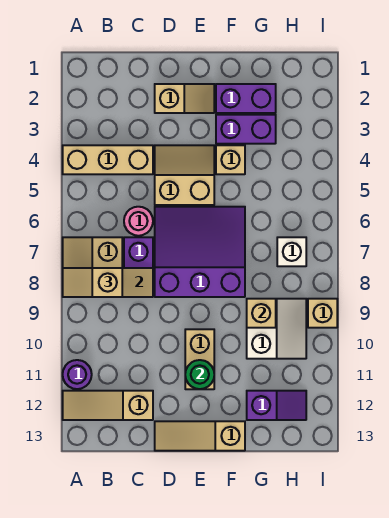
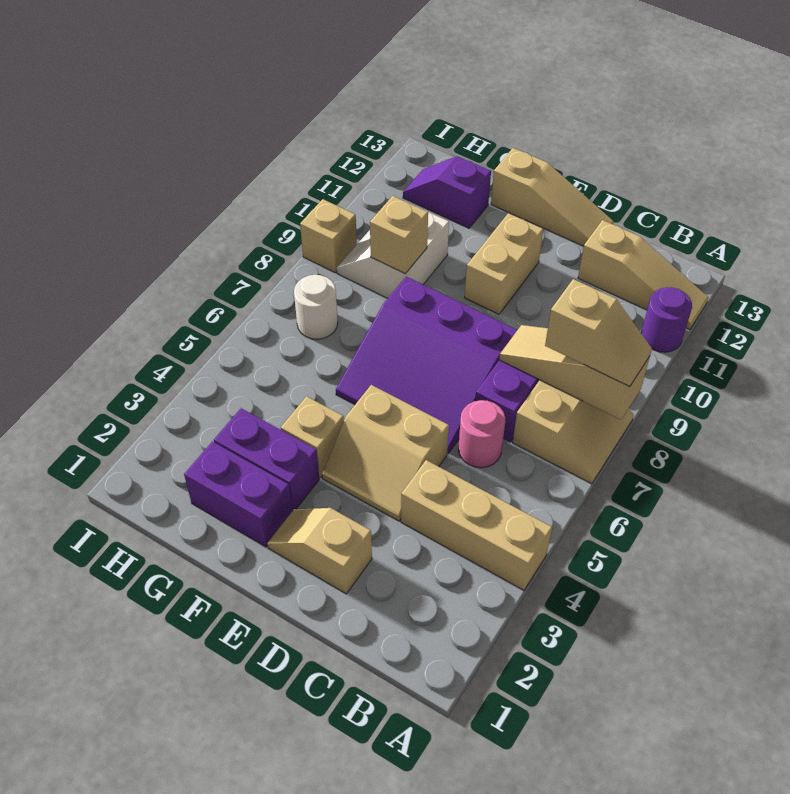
green 1x1 round brick [185,360,214,389] -> none
white 1x1 brick [277,237,306,266] -> white 1x1 round brick [294,275,338,339]

